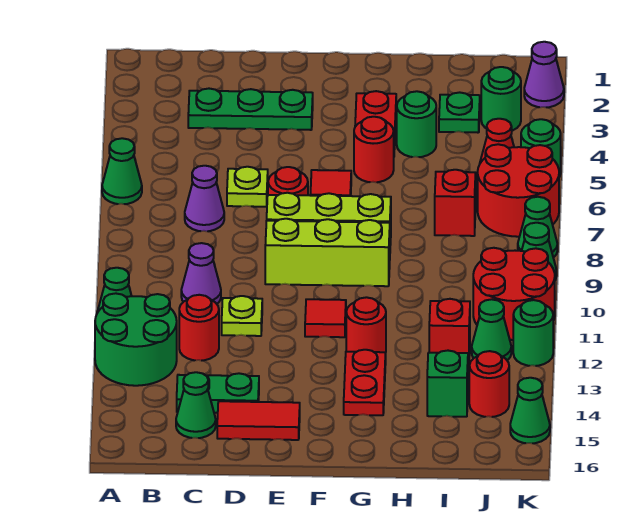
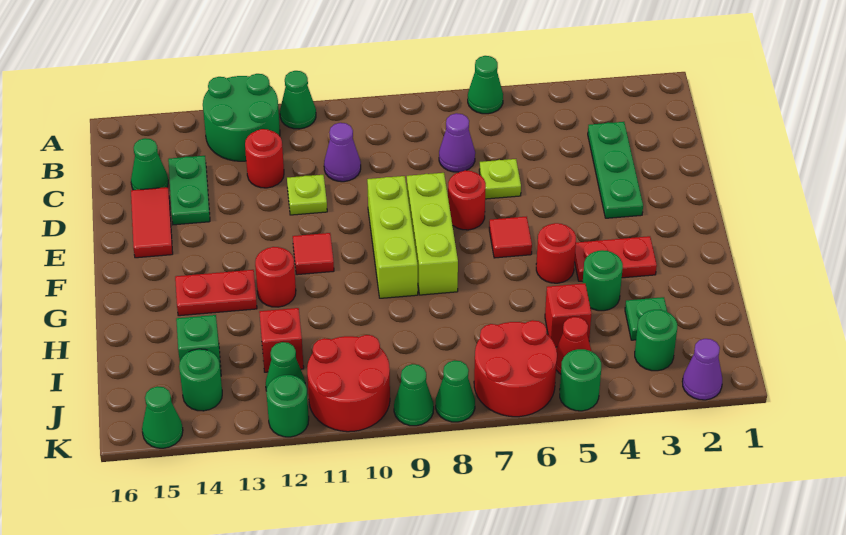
red 1x1 brick [435,170,476,236] -> red 1x1 brick moved to [545,283,591,347]
red 1x1 round brick [469,351,509,417] -> green 1x1 round brick [179,349,222,411]

